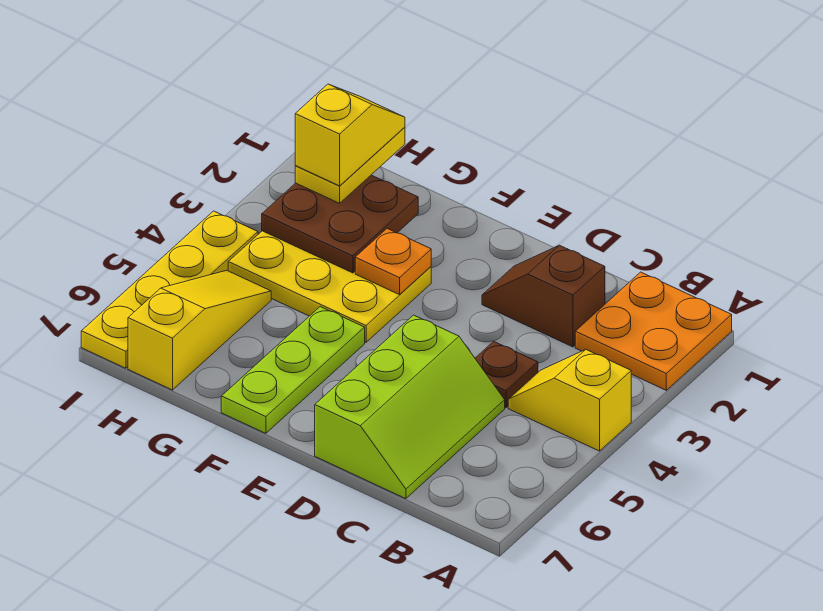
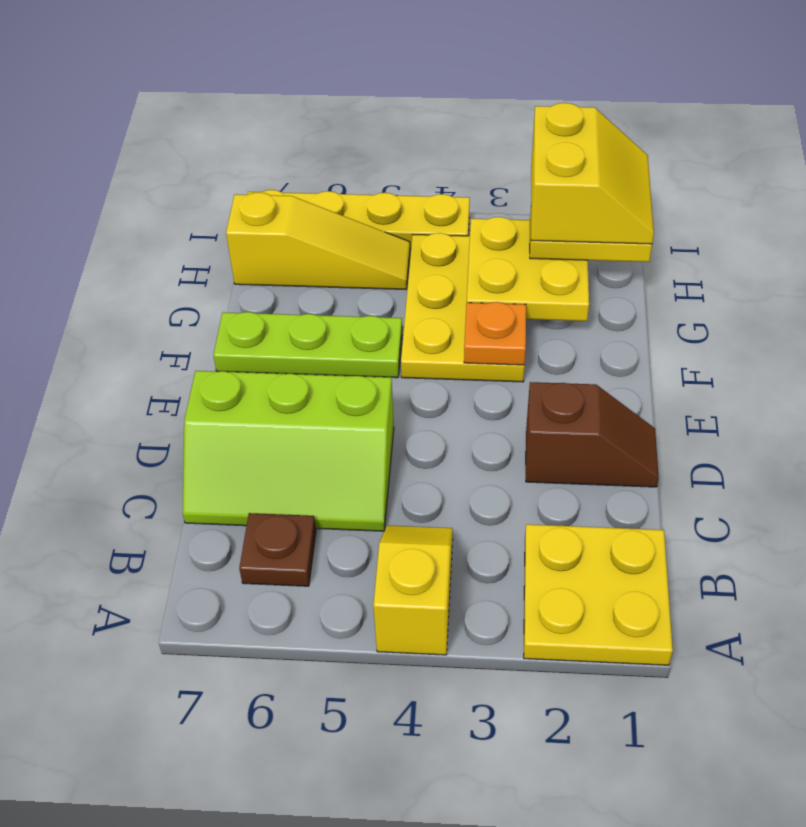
orange 2x2 plate [575,272,732,390] -> yellow 2x2 plate [524,524,673,665]
brown 1x2 slope [482,245,605,347] -> brown 1x2 slope turned to [526,382,659,487]
brown 1x1 plate [475,341,538,407] -> brown 1x1 plate moved to [239,513,316,586]
brown 2x2 plate [262,175,418,273] -> yellow 2x2 plate [467,217,589,321]
yellow 1x2 slope [295,84,405,186] -> yellow 2x2 slope [531,103,654,244]

